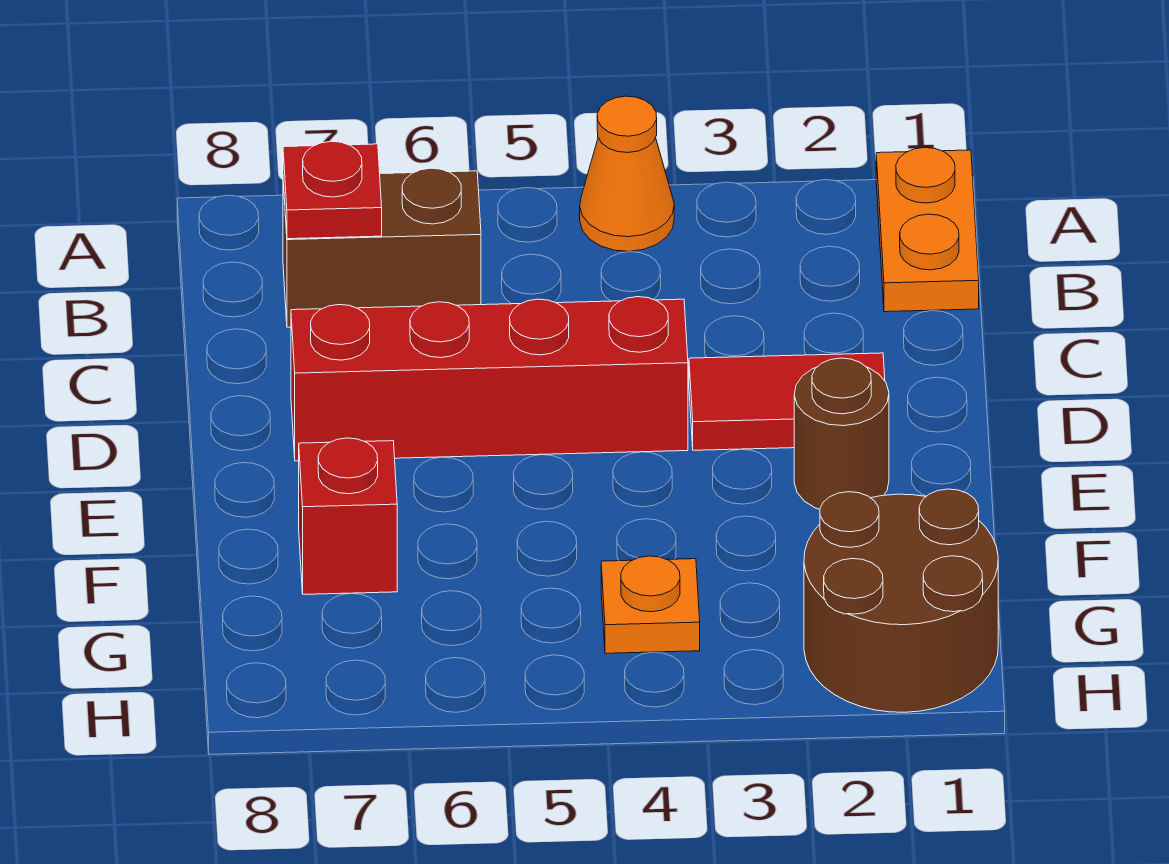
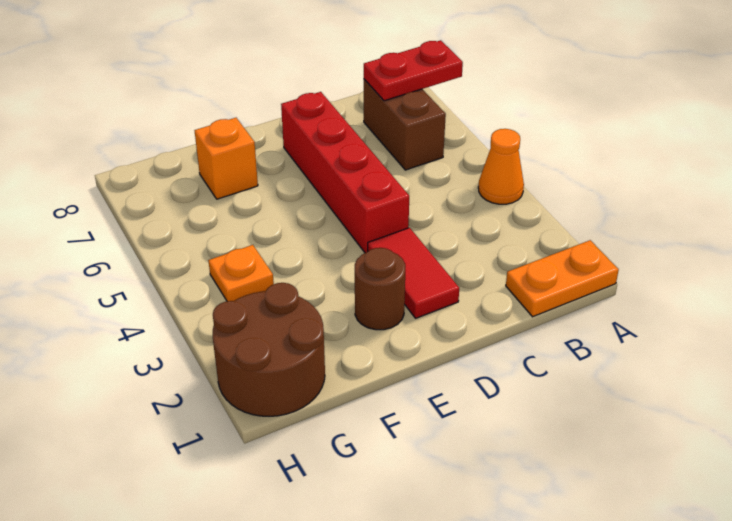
red 1x1 plate [283,141,382,239] -> red 1x2 plate [364,40,463,101]
red 1x1 brick [299,438,397,594] -> orange 1x1 brick [195,118,258,199]

